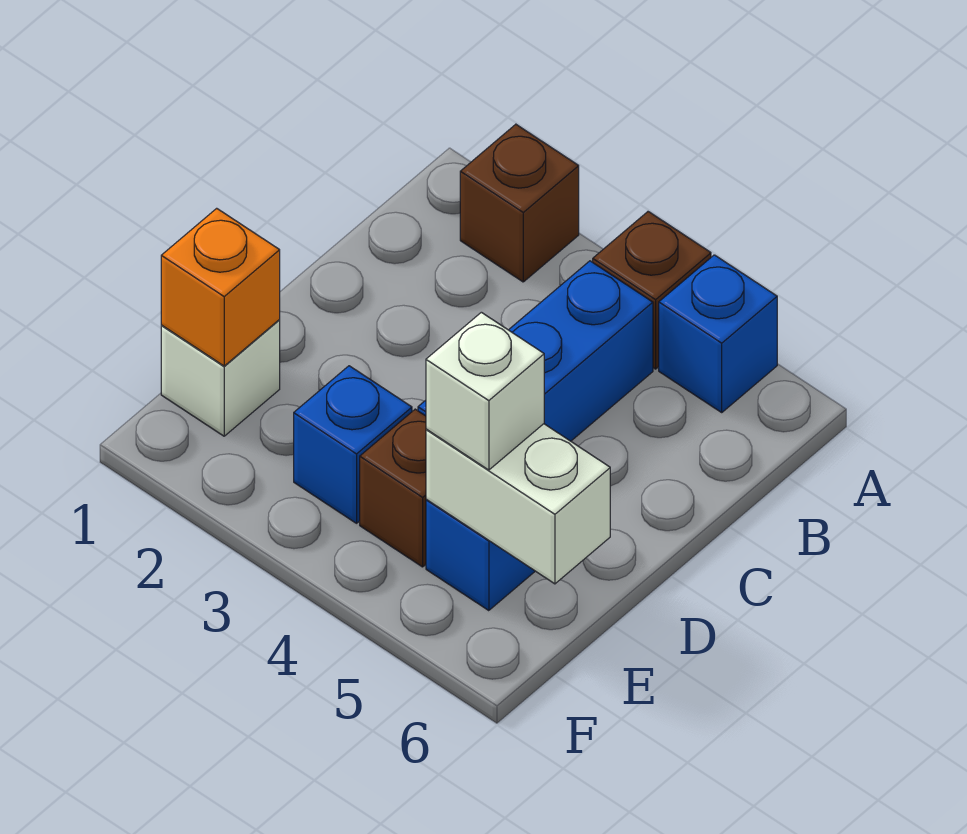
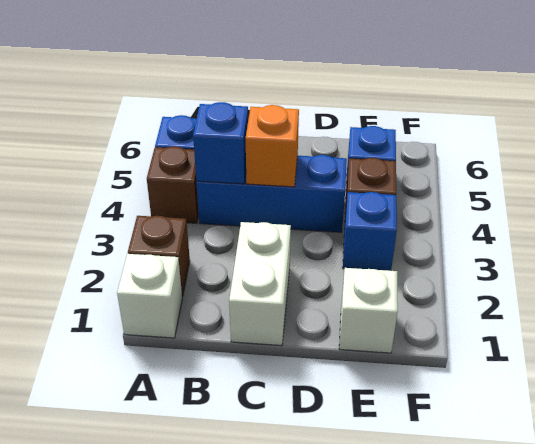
none -> blue 1x1 brick [193,102,248,184]
orange 1x1 brick [161,208,280,366] -> orange 1x1 brick moved to [246,105,299,187]
white 1x2 brick [426,424,610,584] -> white 1x2 brick moved to [229,222,291,346]
white 1x1 brick [426,312,544,470] -> white 1x1 brick moved to [117,254,182,338]

